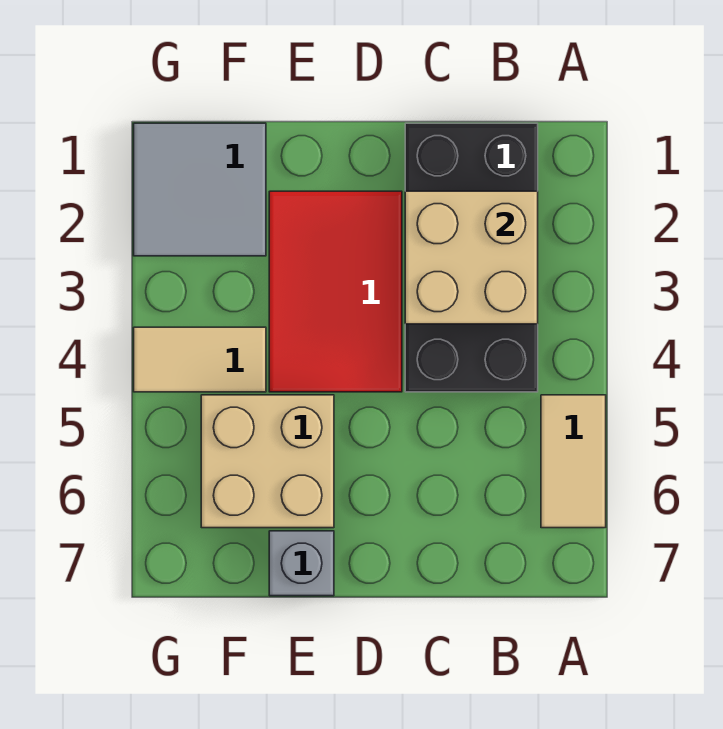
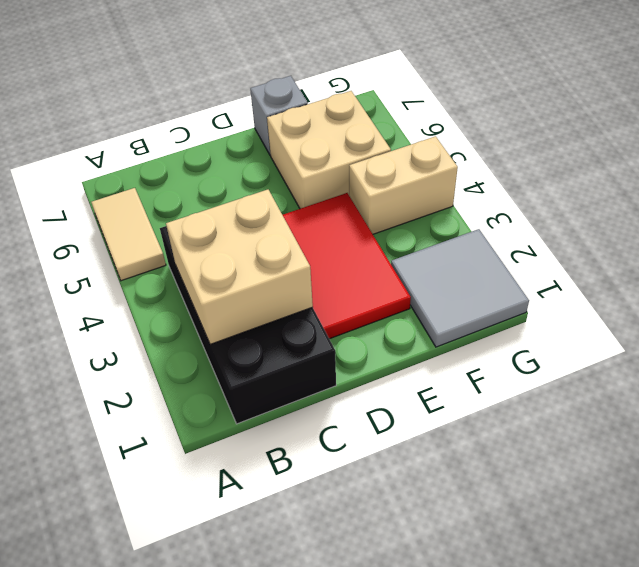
tan 1x2 tile [134,327,266,392] -> tan 1x2 brick [349,136,458,234]

